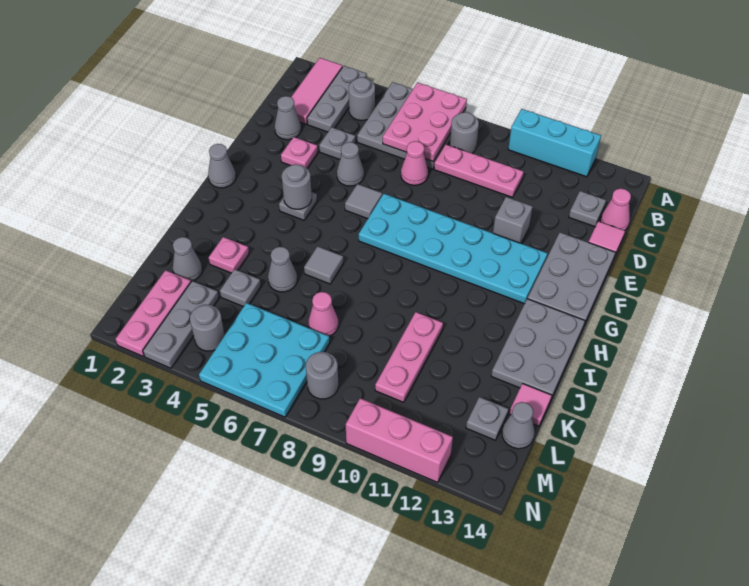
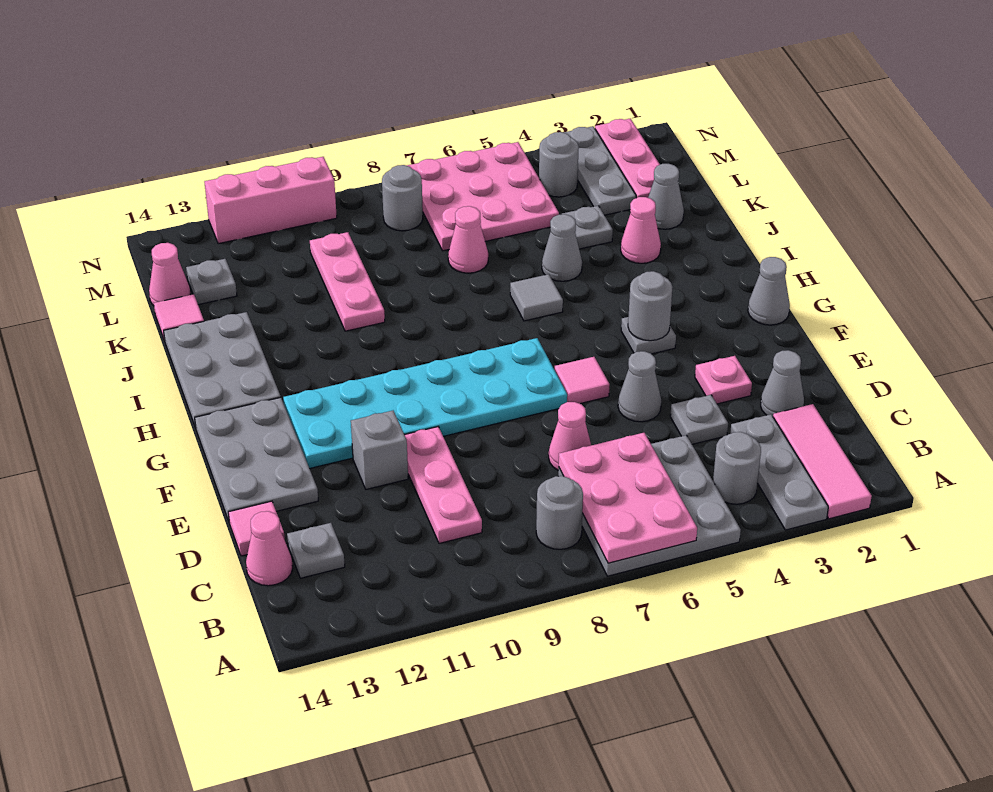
cyan 1x3 brick [508,109,601,177] -> none
pink 1x3 plate [434,144,524,197] -> pink 1x3 plate turned to [405,427,482,543]
grey 1x1 tile [345,184,382,219] -> pink 1x1 tile [554,357,610,404]
pink 1x1 plate [209,237,249,273] -> pink 1x1 cone [621,197,661,263]
cyan 3x3 plate [199,303,330,417] -> pink 3x3 plate [407,142,559,251]
grey 1x1 cone [502,402,535,449] -> pink 1x1 cone [149,243,191,306]

